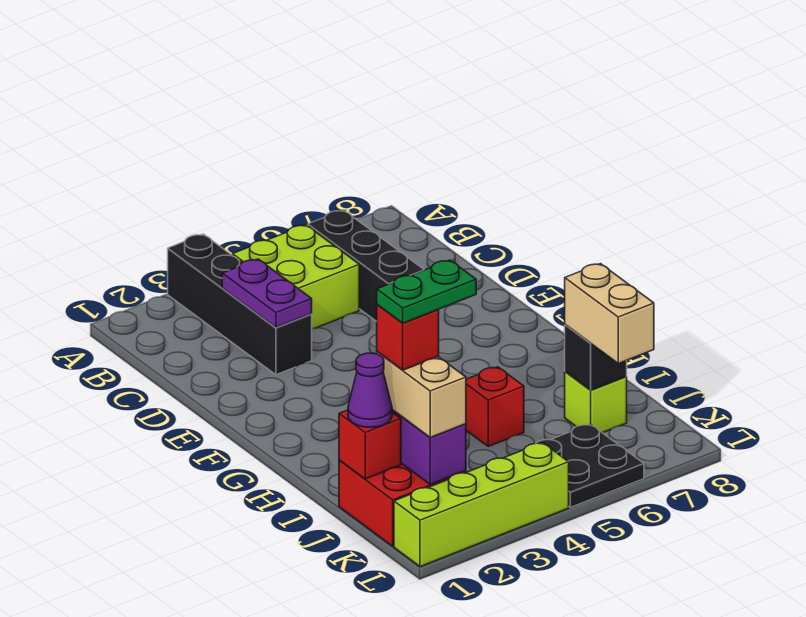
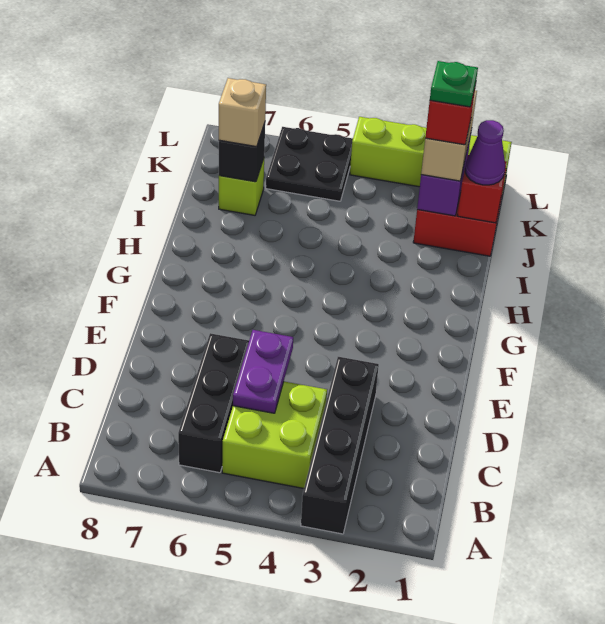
purple 1x2 plate [222,259,312,328] -> purple 1x2 plate moved to [233,330,293,413]
red 1x1 brick [466,367,524,446] -> none
green 1x2 plate [377,260,476,323] -> green 1x1 plate [430,61,478,107]
tan 1x2 brick [565,264,654,363] -> tan 1x1 brick [219,78,266,147]

